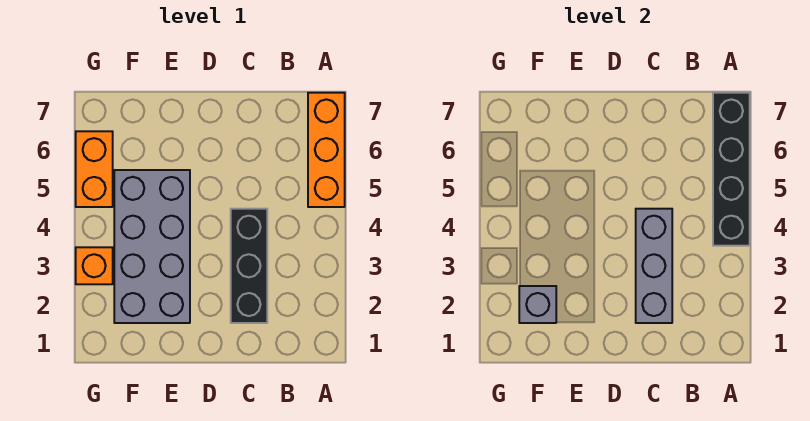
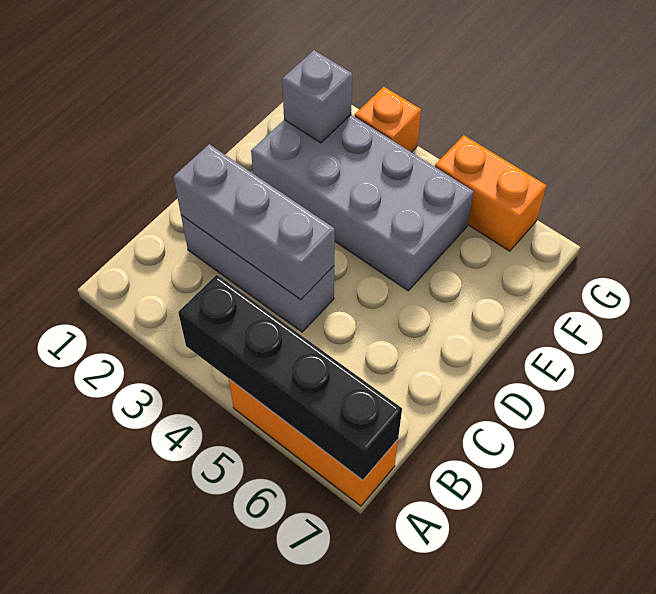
black 1x3 brick [231,209,267,323] -> grey 1x3 brick [181,215,334,332]

